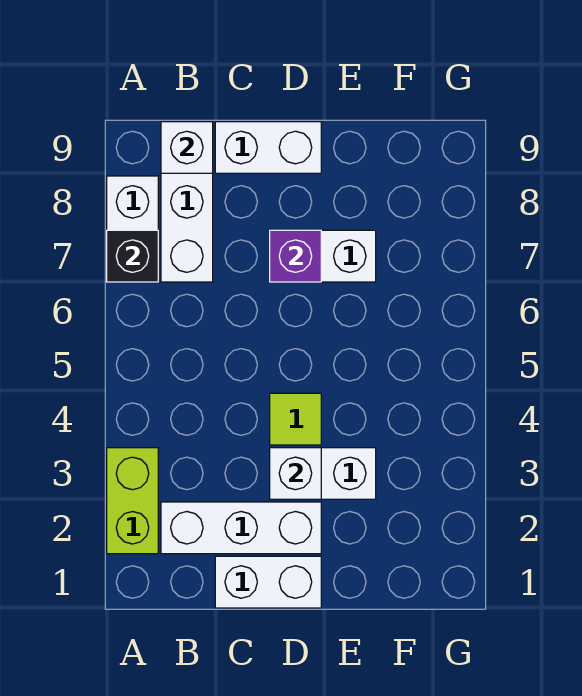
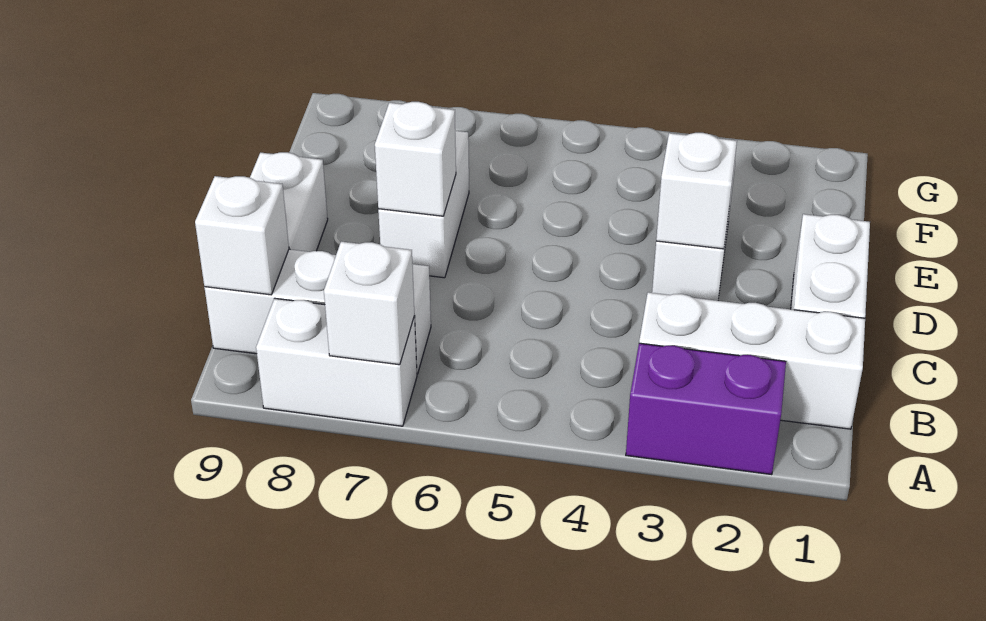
lime 1x2 brick [107,448,158,554] -> purple 1x2 brick [626,343,786,475]
black 1x1 brick [107,230,158,282] -> white 1x1 brick [324,242,414,365]
white 1x3 brick [161,502,321,554] -> white 1x3 brick turned to [639,292,865,429]
lime 1x1 tile [270,393,321,445] -> none
purple 1x1 brick [270,230,321,282] -> white 1x1 brick [375,102,456,216]

